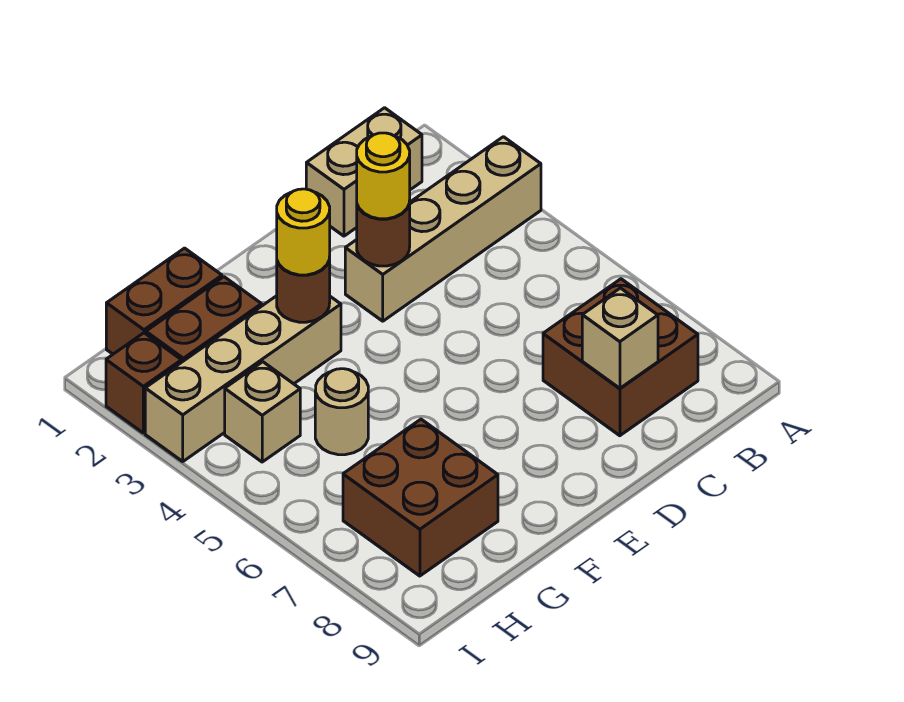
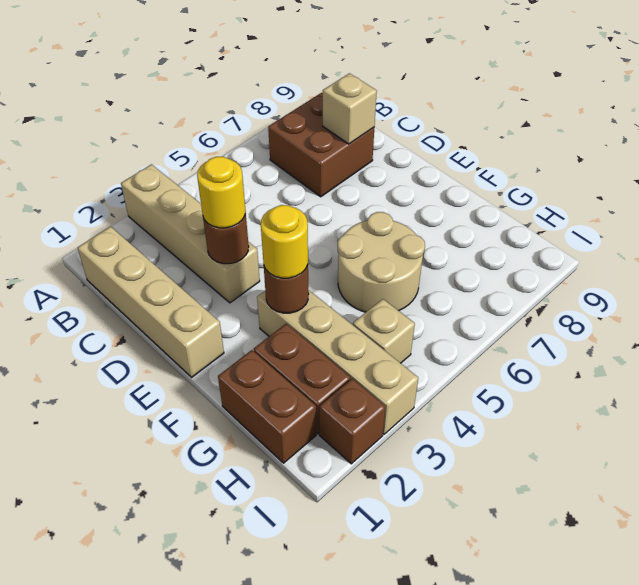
tan 1x2 brick [306,108,422,236] -> tan 1x4 brick [77,227,224,377]
tan 1x1 round brick [315,369,368,455] -> tan 2x2 round brick [338,212,425,312]
brown 2x2 brick [343,419,498,576] -> none

